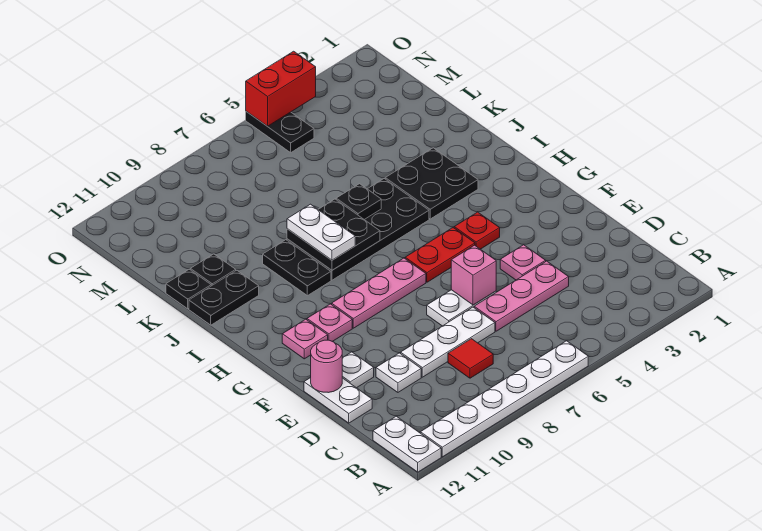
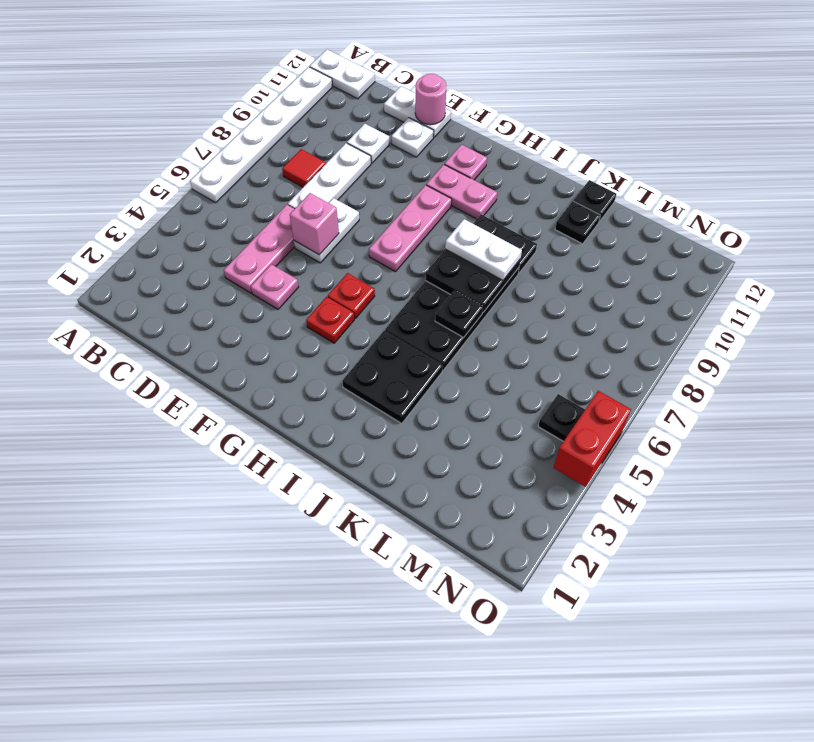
red 1x2 plate [405,228,475,282] -> red 1x1 plate [328,273,375,318]
pink 1x1 plate [307,304,352,342] -> pink 1x2 plate [426,165,497,219]
black 1x2 plate [189,270,259,325] -> none

